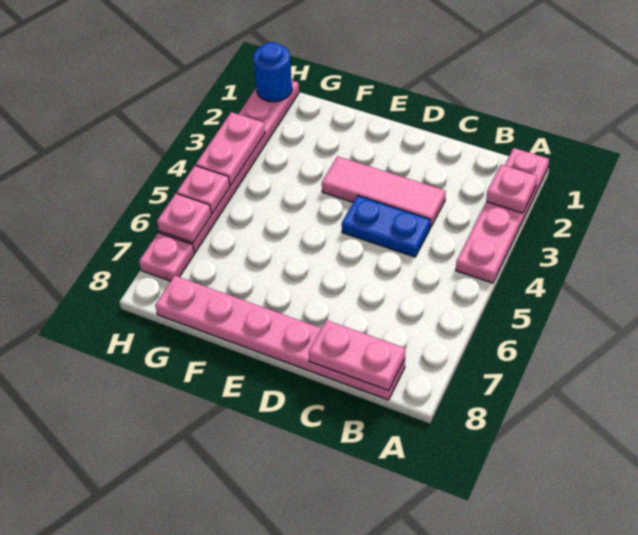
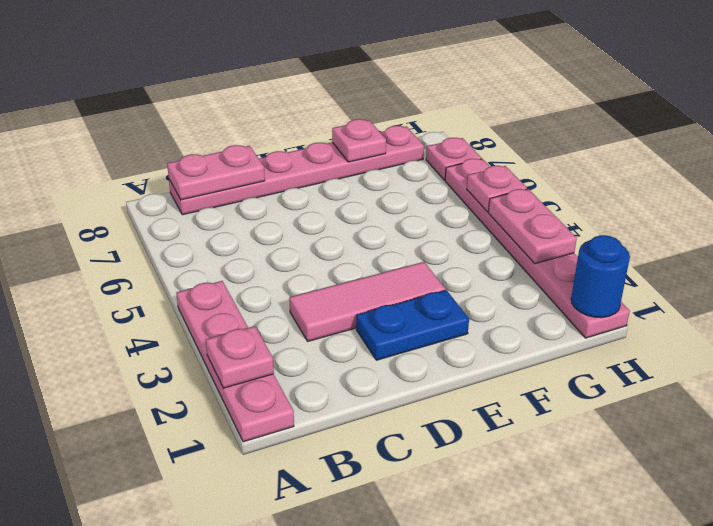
blue 1x2 plate [342,196,431,257] -> blue 1x2 plate moved to [356,290,469,360]
pink 1x1 plate [157,194,211,243] -> pink 1x1 plate moved to [332,119,386,162]

